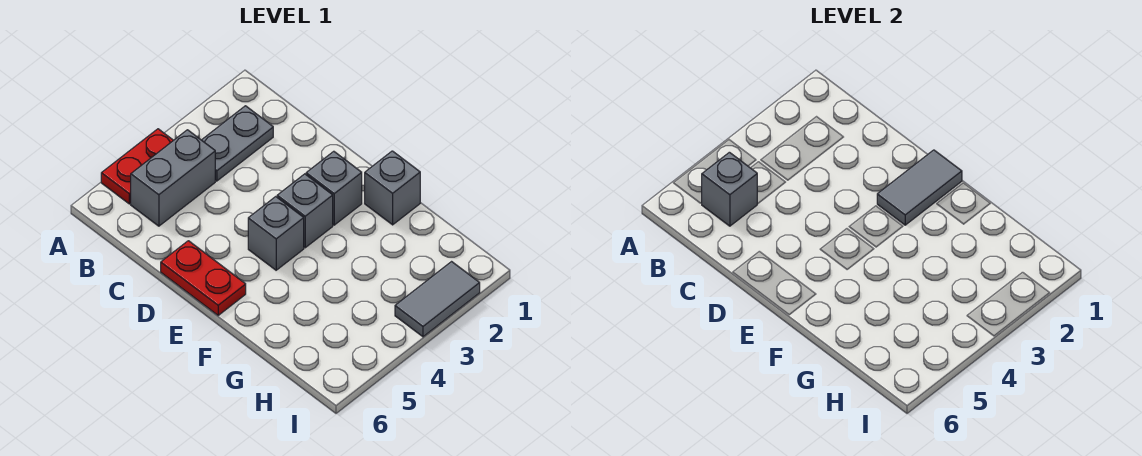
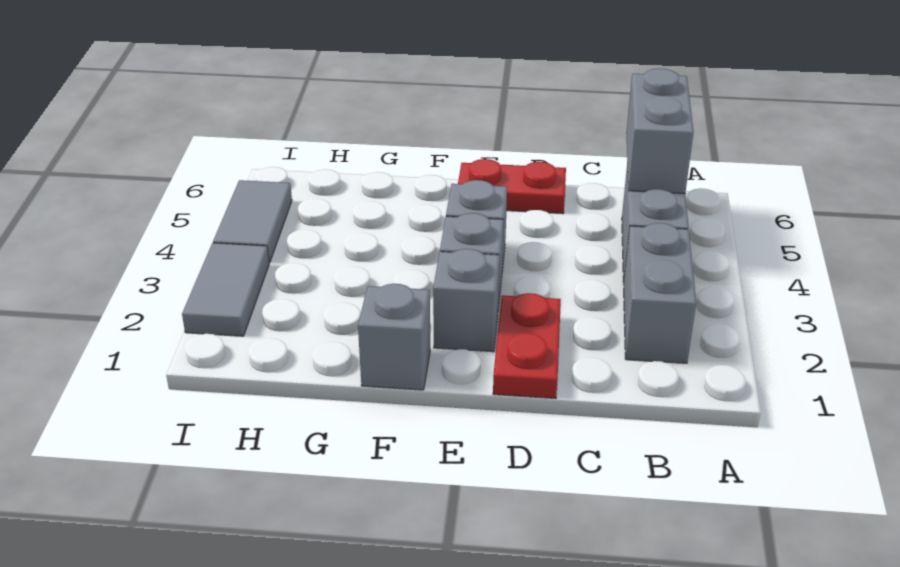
red 1x2 plate [101,129,173,204] -> red 1x2 plate moved to [493,293,561,399]
grey 1x2 plate [202,106,273,181] -> grey 1x2 brick [624,223,696,363]
grey 1x1 brick [701,152,757,226] -> grey 1x2 brick [626,69,694,193]
grey 1x2 tile [877,150,962,225] -> grey 1x2 tile moved to [213,180,292,263]

